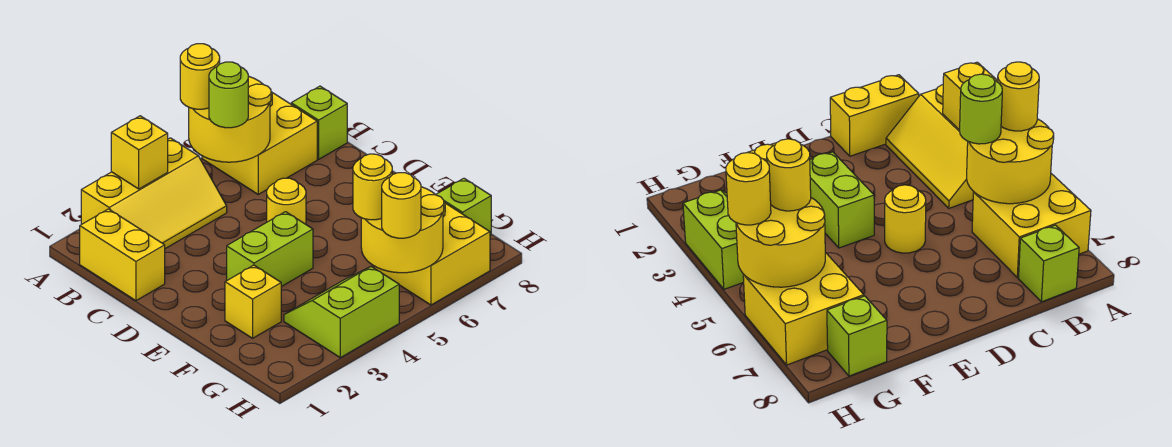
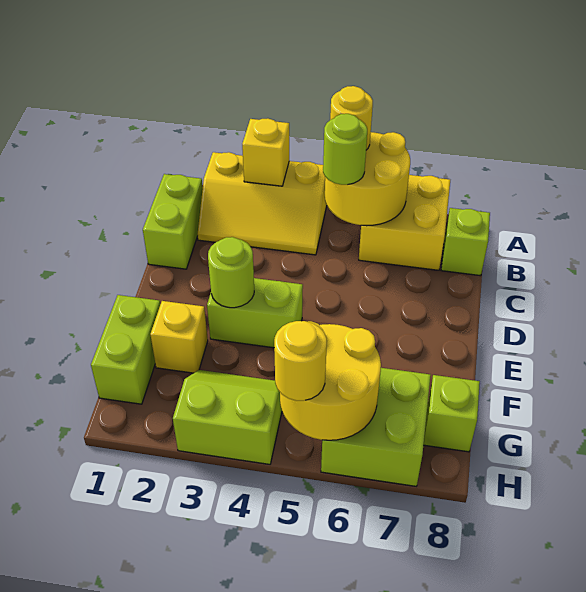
yellow 1x2 brick [80,209,165,301] -> lime 1x2 brick [143,174,203,269]
yellow 1x1 round brick [267,178,306,224] -> none
none -> lime 1x1 round brick [208,237,254,308]
none -> lime 1x2 brick [91,295,160,404]
yellow 1x1 round brick [353,154,392,220] -> none
yellow 2x2 brick [375,203,490,305] -> lime 2x2 brick [321,368,431,486]

